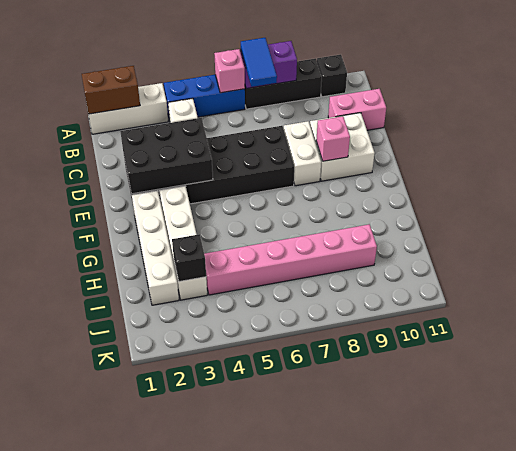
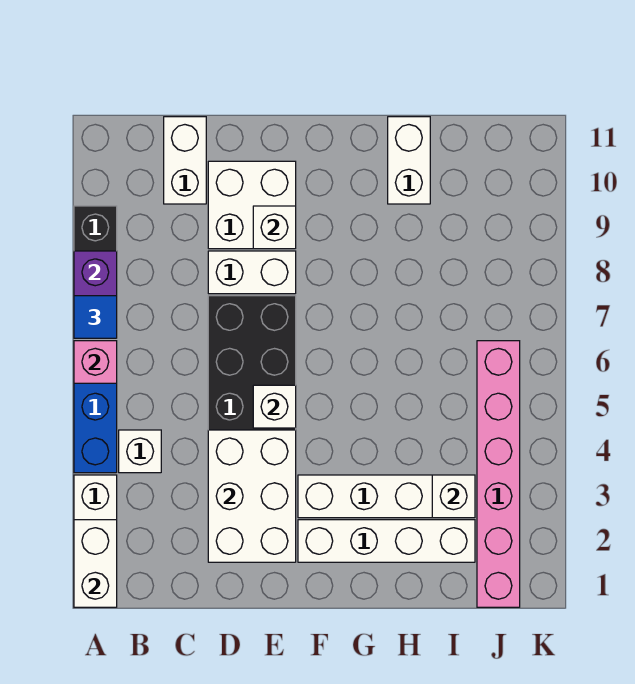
brown 1x2 brick [82,66,140,114] -> white 1x2 brick [74,520,117,607]
blue 1x2 tile [241,38,277,87] -> blue 1x1 tile [74,296,117,338]
black 1x1 brick [317,55,347,97] -> none
pink 1x2 brick [328,89,386,130] -> white 1x2 brick [164,117,206,204]
black 2x3 brick [120,118,213,194] -> white 2x3 brick [208,430,296,562]
none -> white 1x1 brick [253,385,296,428]
pink 1x1 brick [316,116,350,161] -> white 1x1 brick [253,206,296,249]
none -> white 1x2 brick [388,117,430,204]
black 1x1 brick [172,234,206,282] -> white 1x1 brick [432,475,475,518]
pink 1x6 brick [204,224,377,295] -> pink 1x6 brick moved to [477,341,520,607]

